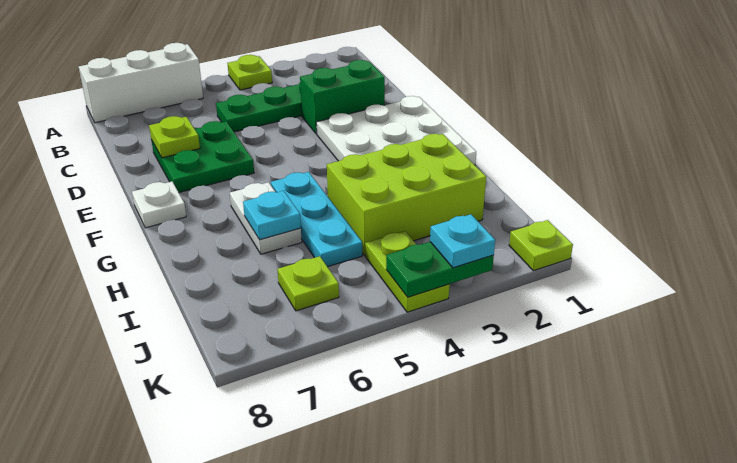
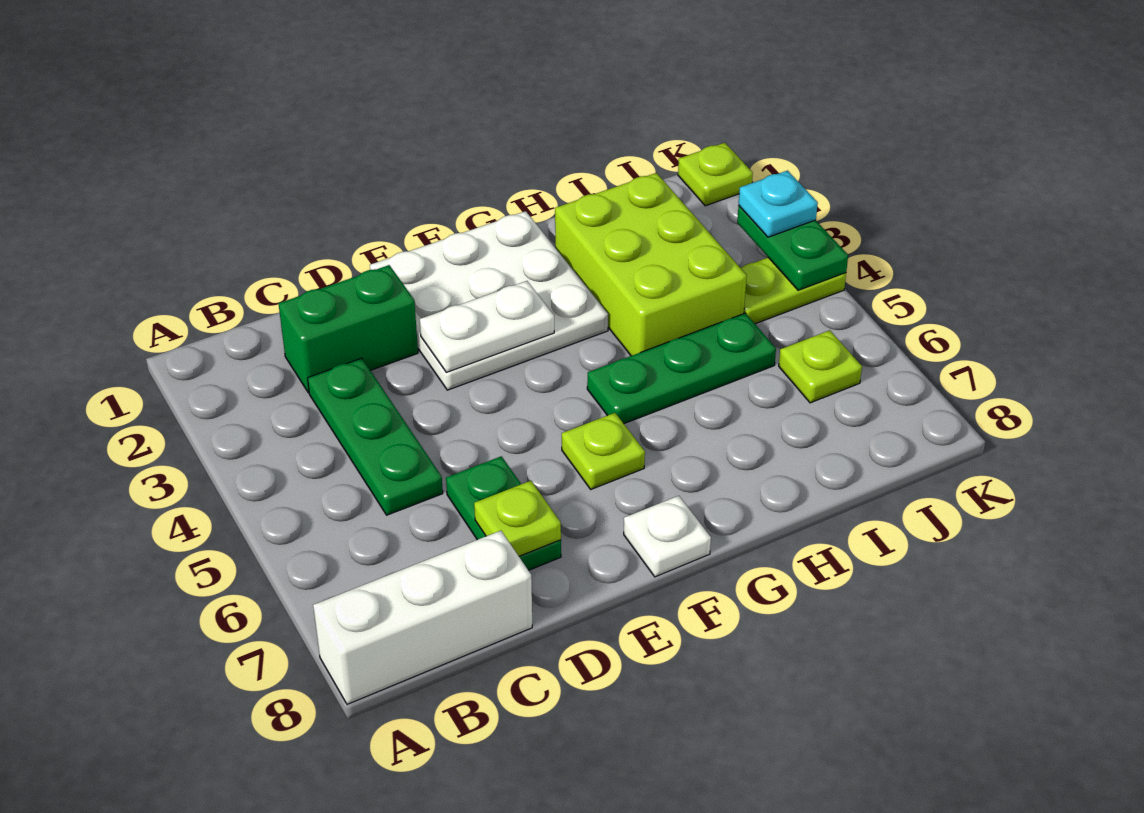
lime 1x1 plate [227,55,272,90] -> lime 1x1 plate moved to [562,413,645,489]
white 1x3 brick [79,43,203,123] -> white 1x3 brick turned to [313,531,532,704]
green 1x2 brick [300,60,385,134] -> green 1x2 brick turned to [279,265,418,393]
green 2x2 plate [151,121,254,192] -> green 1x2 plate [446,456,561,570]
cyan 1x3 plate [271,172,362,267] -> green 1x3 plate [587,313,776,424]
white 1x2 plate [230,182,302,254] -> white 1x2 plate moved to [420,281,554,372]
cyan 1x1 plate [243,191,301,240] -> none

